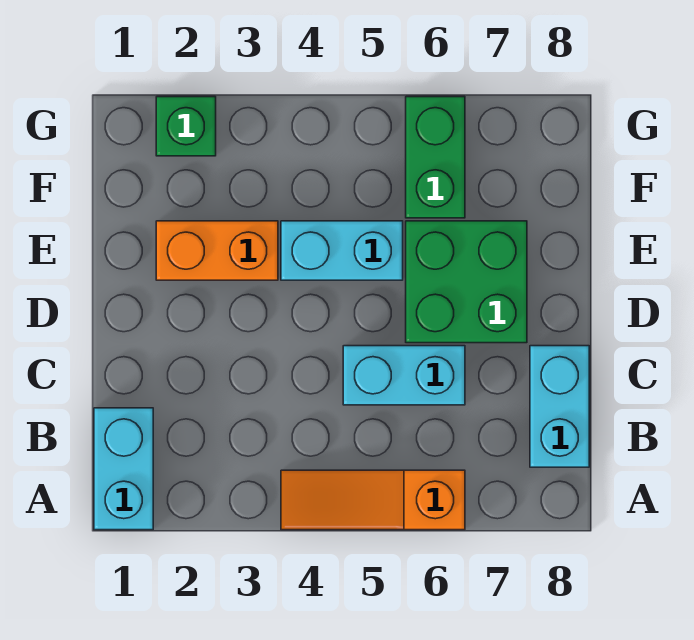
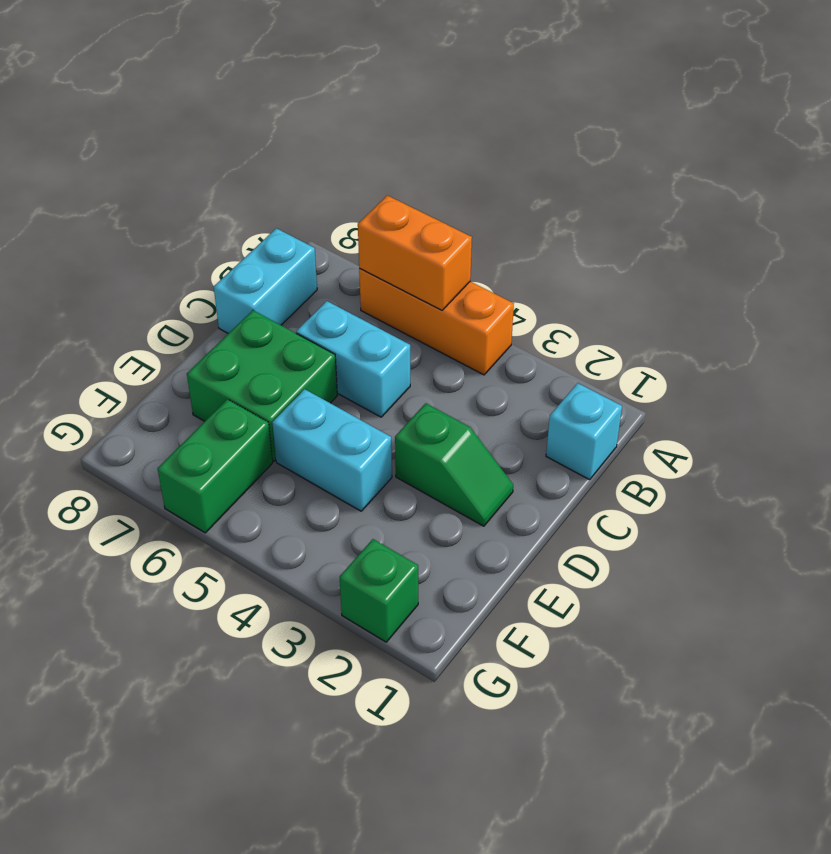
cyan 1x2 brick [94,408,153,530] -> cyan 1x1 brick [546,383,622,480]
orange 1x3 slope [281,470,465,530] -> orange 1x3 brick [359,268,514,375]
none -> green 1x2 slope [395,403,513,526]
orange 1x2 brick [156,221,278,280] -> orange 1x2 brick moved to [358,195,472,310]

